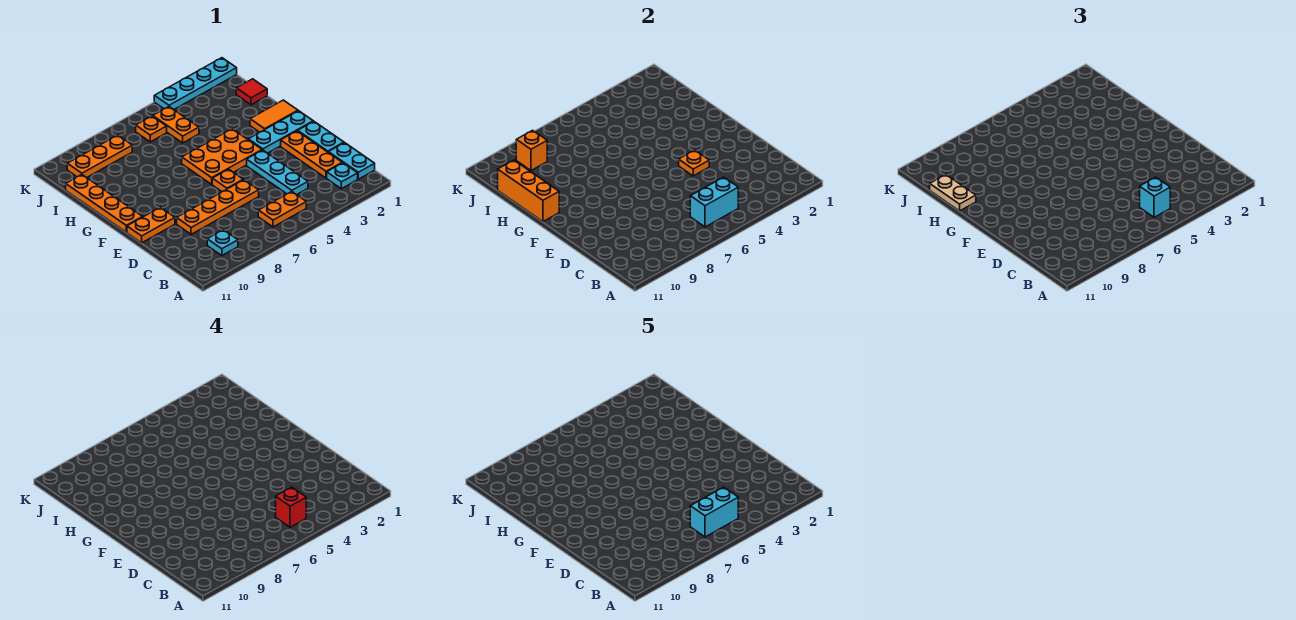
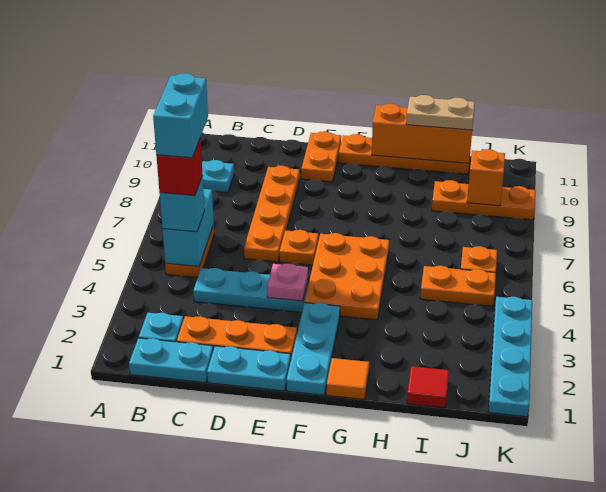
orange 1x1 plate [679,150,709,176] -> pink 1x1 plate [267,263,308,301]
orange 1x2 tile [250,100,298,132] -> orange 1x1 tile [326,358,369,399]
orange 1x3 plate [67,135,132,178] -> orange 1x3 plate turned to [432,180,536,220]

